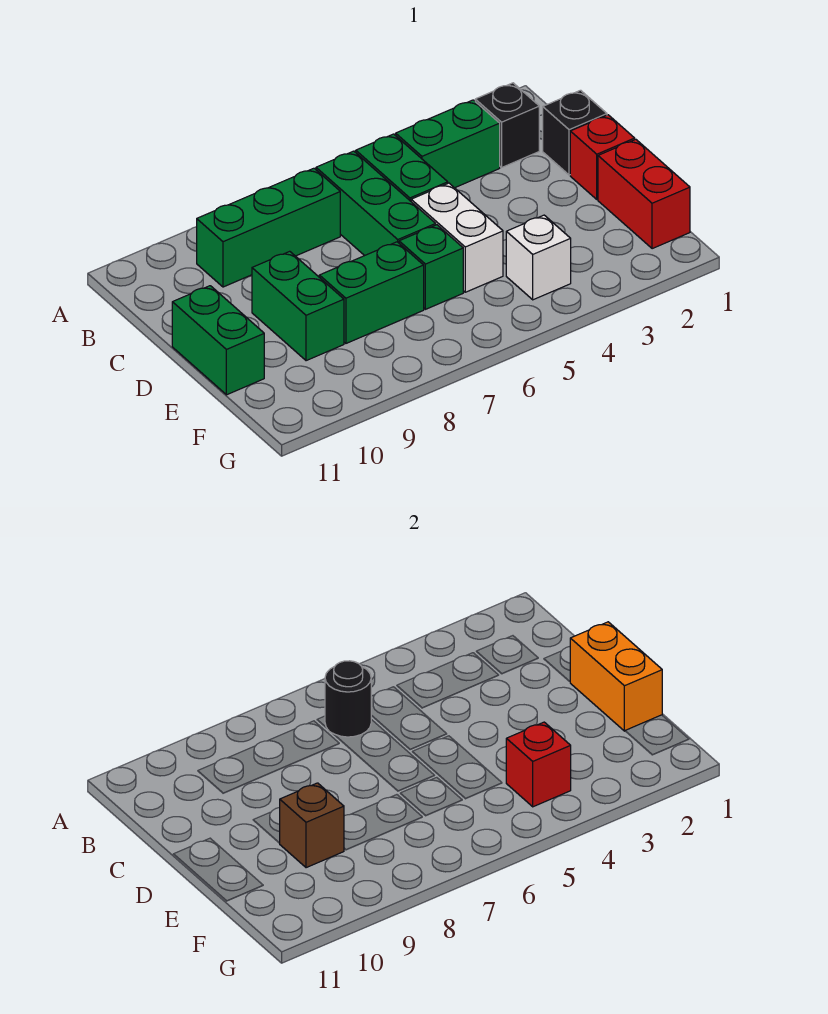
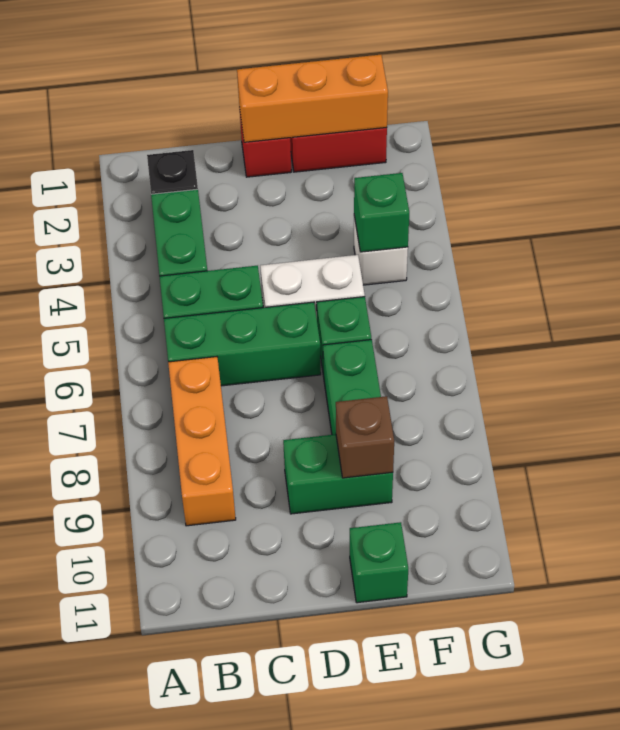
black 1x1 round brick [325,661,371,737] -> none
green 1x3 brick [197,168,340,287] -> orange 1x3 brick [168,357,236,526]
black 1x1 brick [543,90,607,175] -> none
orange 1x2 brick [570,622,662,731] -> orange 1x3 brick [237,55,388,142]
green 1x2 brick [172,286,264,395] -> green 1x1 brick [350,522,408,603]
red 1x1 brick [506,722,571,807] -> green 1x1 brick [354,173,409,252]

